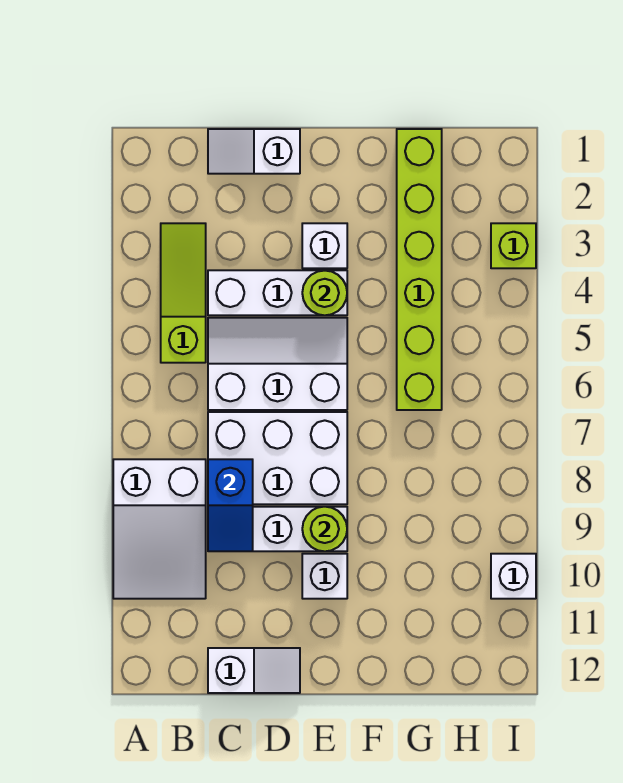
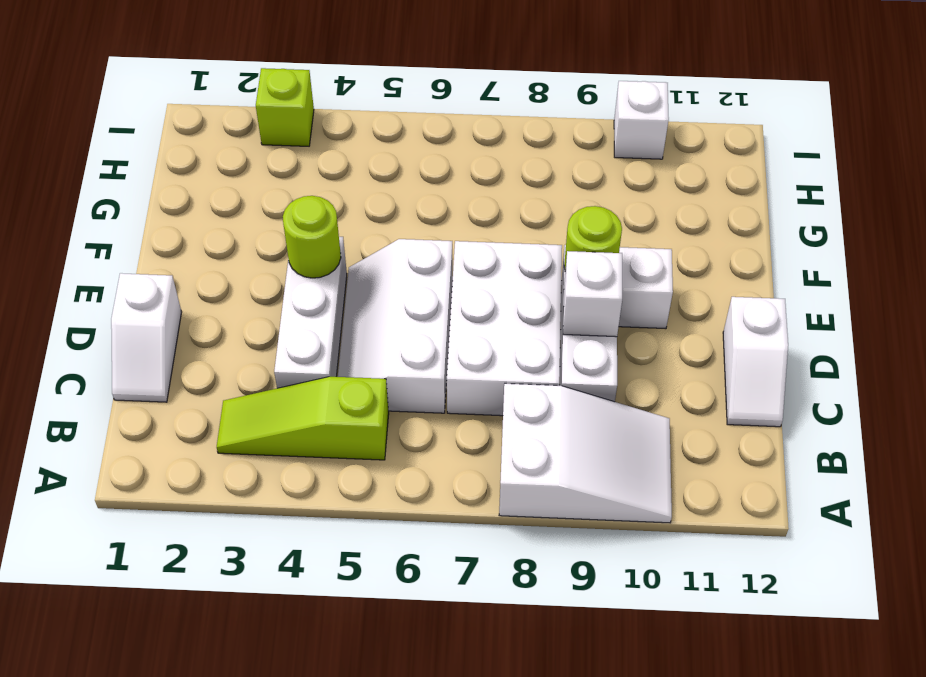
blue 1x2 slope [208,459,253,551] -> none
white 1x2 slope [208,648,300,693] -> white 1x2 slope turned to [723,297,788,427]
white 1x1 brick [302,223,347,268] -> white 1x1 brick moved to [563,251,622,337]
lime 1x6 brick [397,129,442,410] -> none

